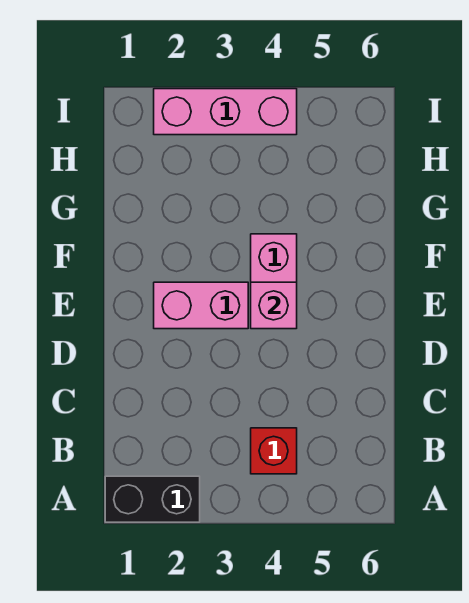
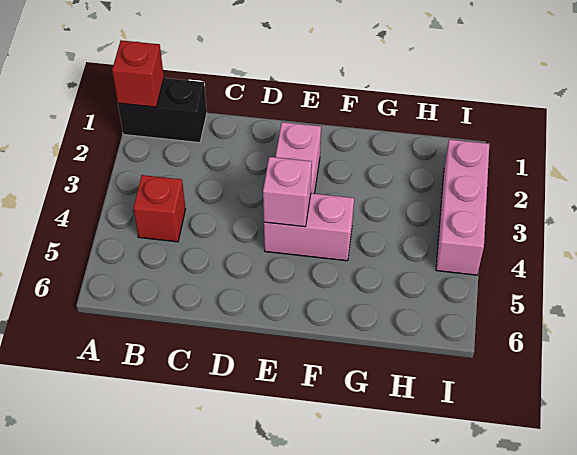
black 1x2 brick [105,476,200,522] -> black 1x2 brick turned to [118,78,207,143]
none -> red 1x1 brick [112,40,164,107]

